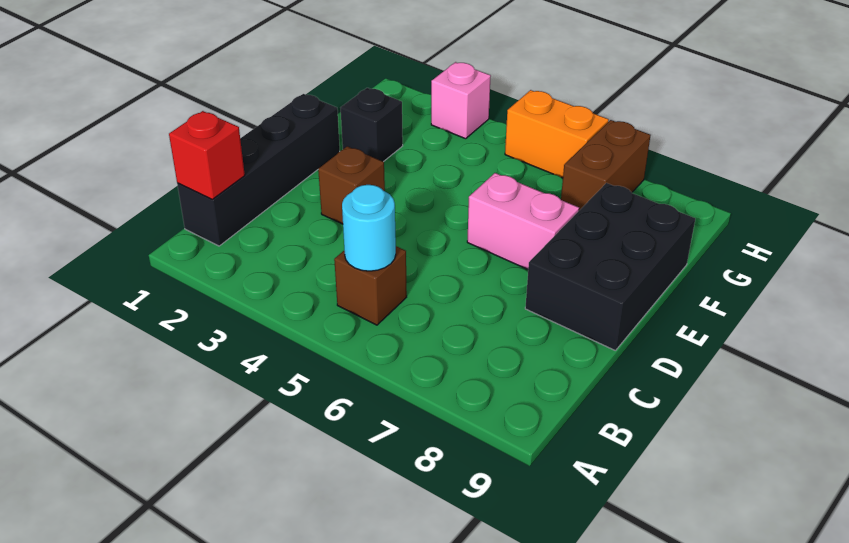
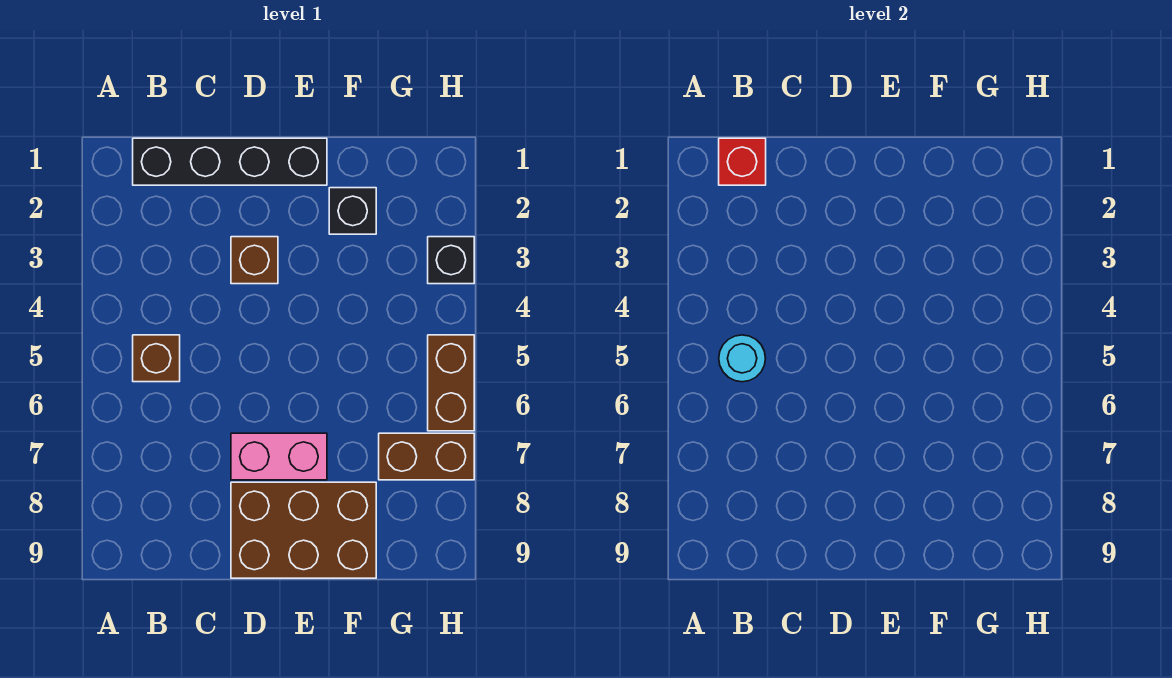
black 2x3 brick [525,183,695,351] -> brown 2x3 brick [231,482,376,578]
pink 1x2 brick [467,173,579,269] -> pink 1x2 brick turned to [231,433,327,480]
pink 1x1 brick [431,62,491,139] -> black 1x1 brick [428,237,474,284]
orange 1x2 brick [505,90,609,178] -> brown 1x2 brick [428,335,474,431]

